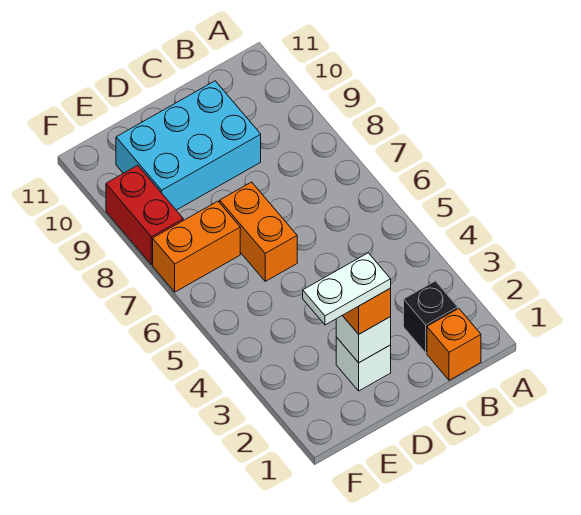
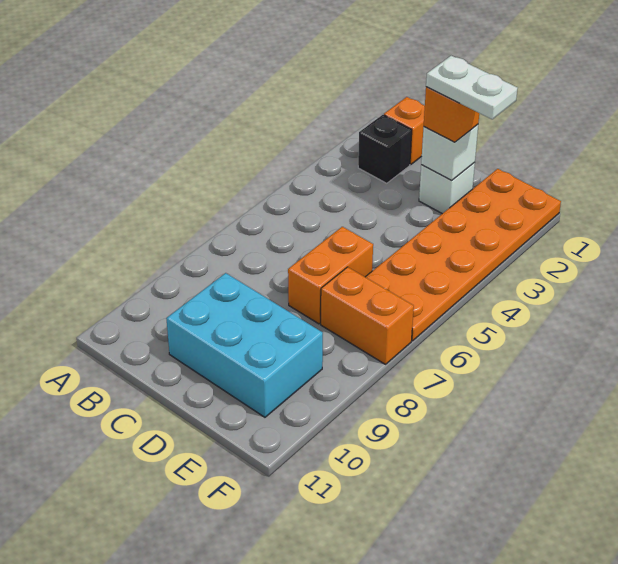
none -> orange 2x6 plate [366,169,561,341]
red 1x2 brick [106,165,183,265] -> none

